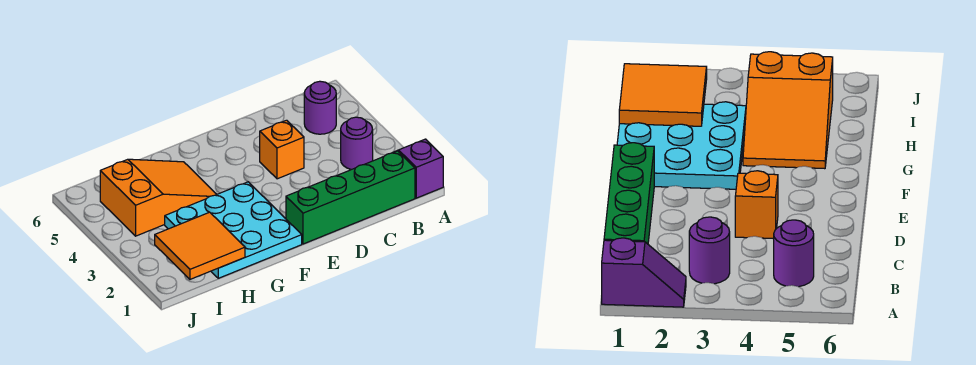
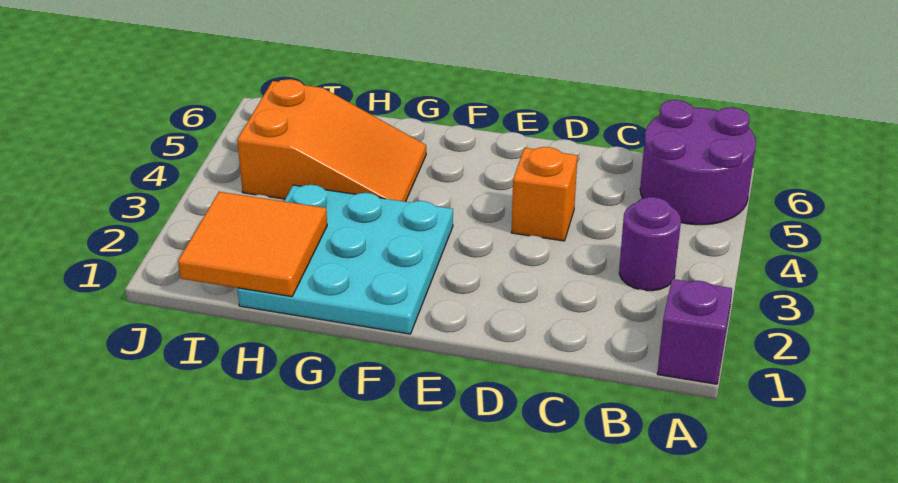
green 1x4 brick [286,151,415,244] -> none
purple 1x1 round brick [304,81,336,134] -> purple 2x2 round brick [640,100,756,225]

